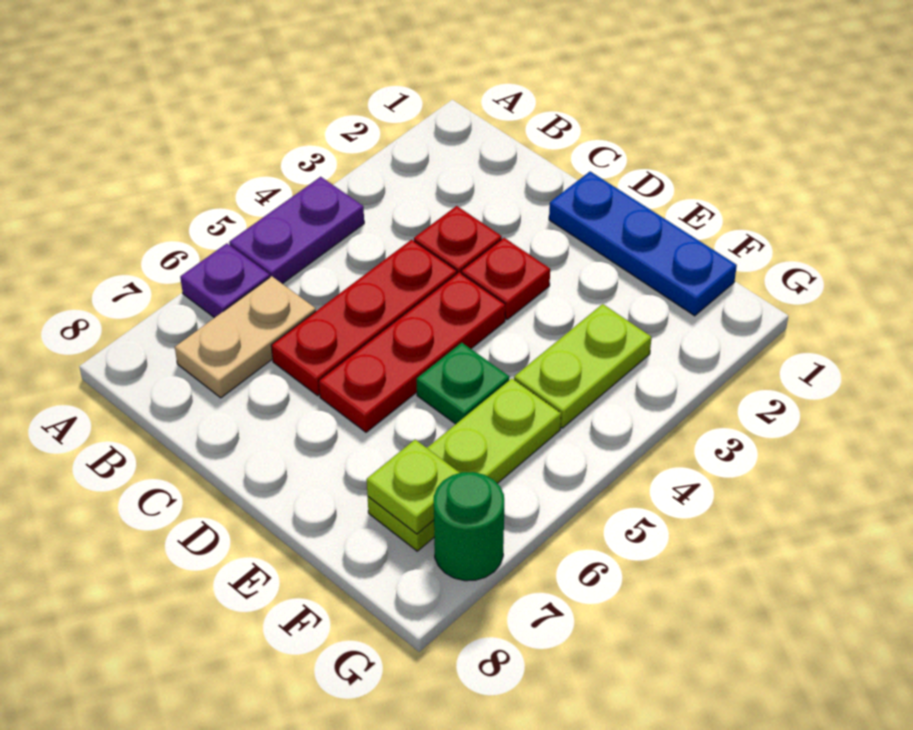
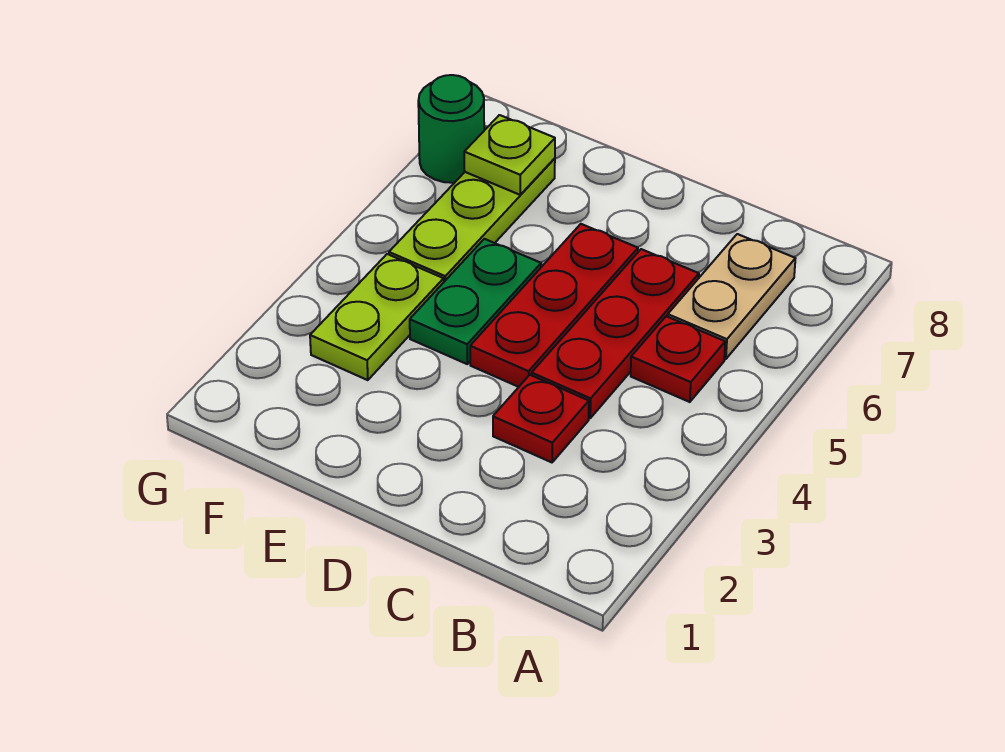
purple 1x2 plate [229,177,364,284] -> none
purple 1x1 plate [180,243,270,318] -> none
blue 1x3 plate [549,172,737,316] -> none
red 1x1 plate [461,238,550,319] -> red 1x1 plate moved to [631,316,725,402]
green 1x1 plate [417,343,509,424] -> green 1x2 plate [410,239,541,364]

